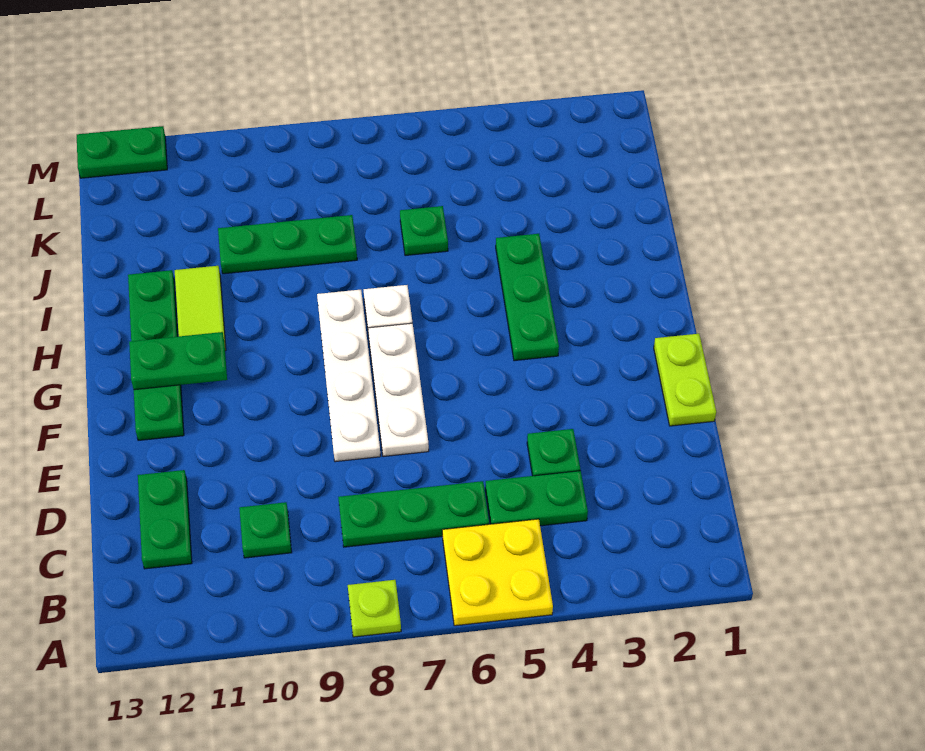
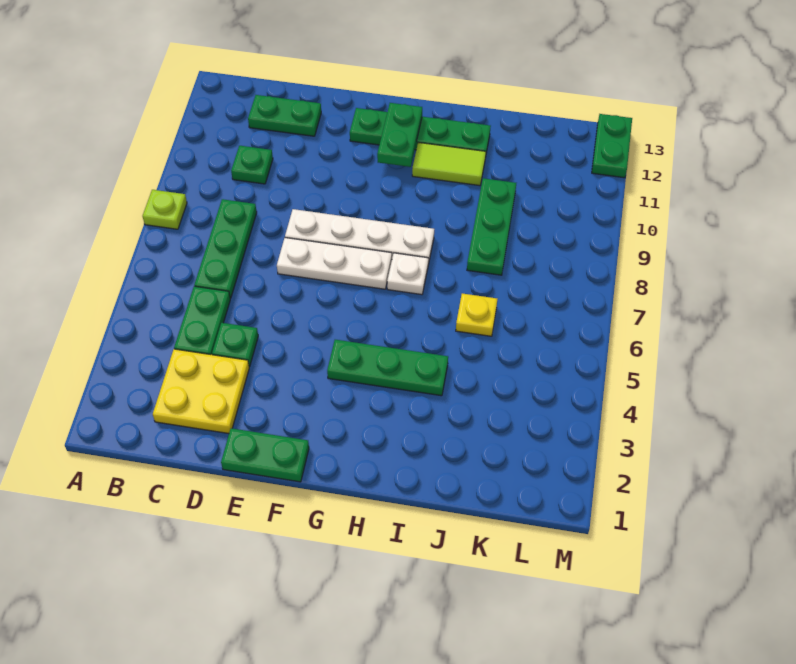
yellow 2x2 plate [442,519,553,626] -> yellow 2x2 plate moved to [153,349,249,434]
lime 1x2 plate [654,334,716,426] -> green 1x2 plate [221,428,309,482]
green 1x1 plate [400,206,448,256] -> yellow 1x1 plate [456,293,497,336]

